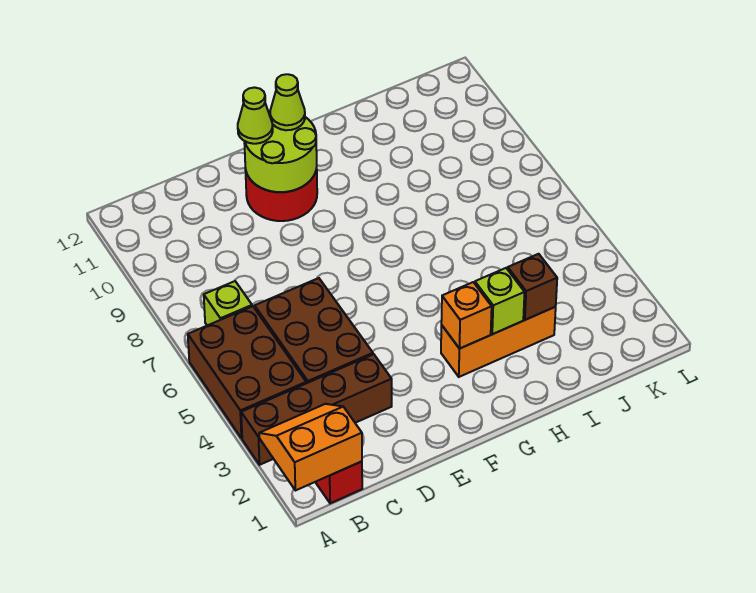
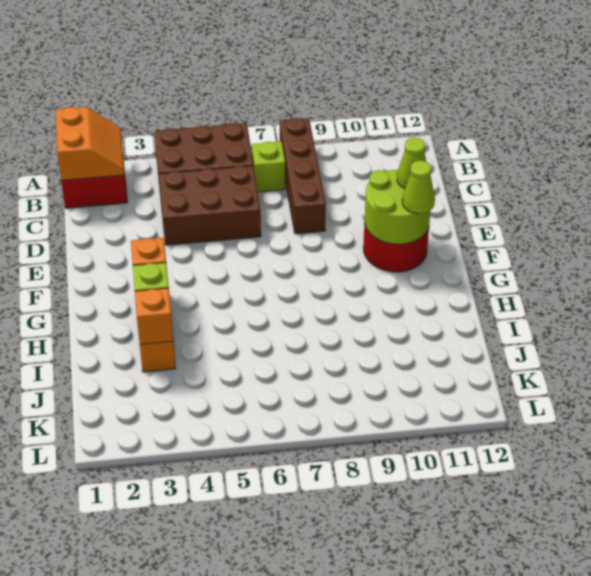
brown 1x4 brick [241,354,392,465] -> brown 1x4 brick moved to [280,118,326,234]
brown 1x1 brick [508,254,557,320] -> orange 1x1 brick [135,288,173,345]

